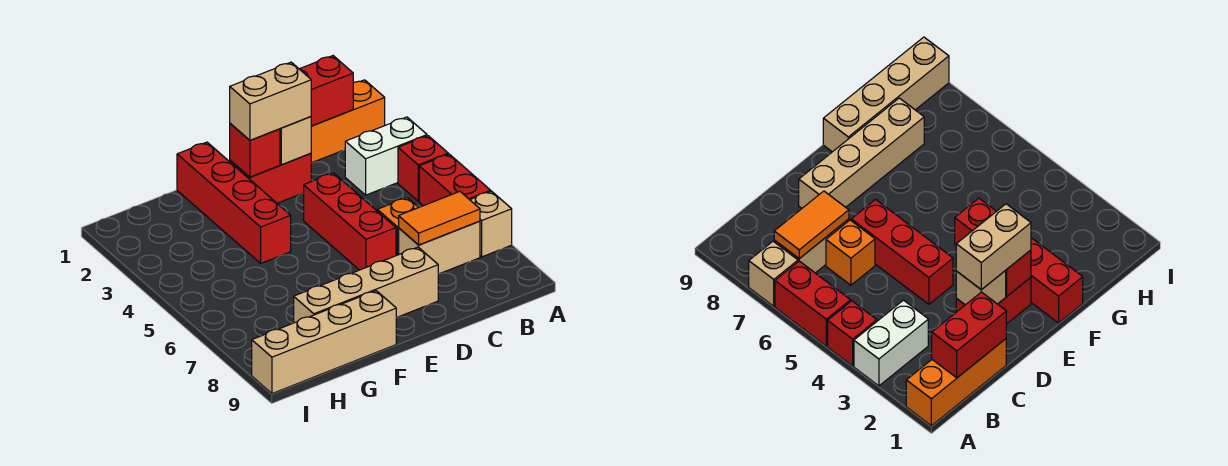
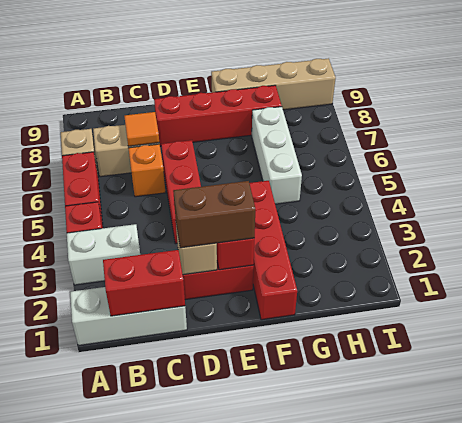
orange 1x3 brick [311,80,385,163] -> white 1x3 brick [70,287,187,346]
orange 1x2 tile [399,192,480,245] -> orange 1x1 tile [124,112,159,146]
tan 1x2 brick [230,62,311,140] -> brown 1x2 brick [173,181,255,248]
tan 1x4 brick [294,247,438,323] -> red 1x4 brick [154,85,282,146]
none -> white 1x3 brick [252,107,302,204]

